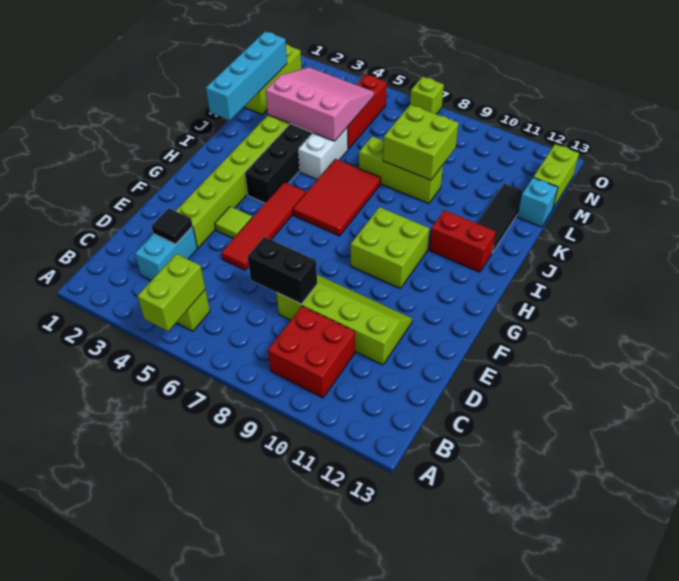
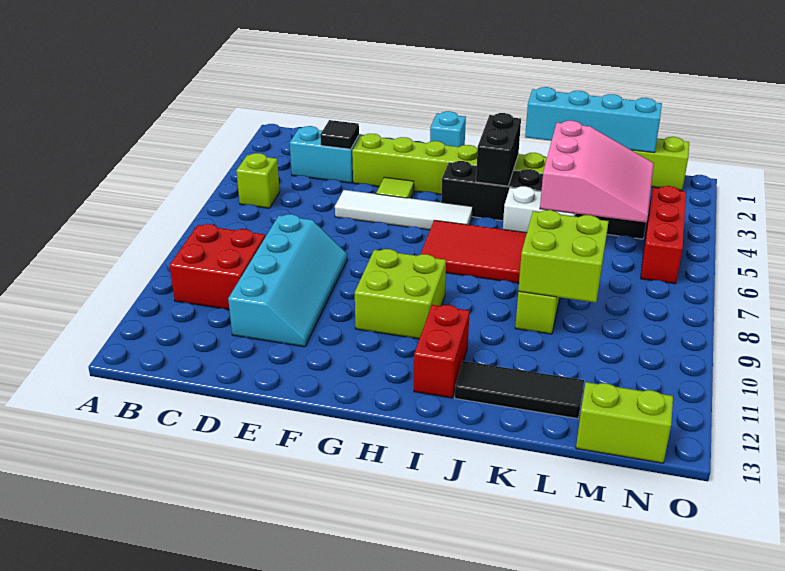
lime 1x2 brick [137,254,205,331] -> none
black 1x2 brick [247,237,317,304] -> black 1x2 brick moved to [476,113,521,186]
lime 2x4 slope [277,275,412,365] -> cyan 2x4 slope [228,214,347,347]
red 1x4 tile [221,182,306,270] -> white 1x4 tile [335,190,473,230]
red 1x3 brick [348,74,387,149] -> red 1x3 brick turned to [641,186,686,284]
cyan 1x1 brick [517,178,558,227] -> cyan 1x1 brick moved to [430,111,466,147]
lime 1x1 brick [410,77,444,114] -> none

